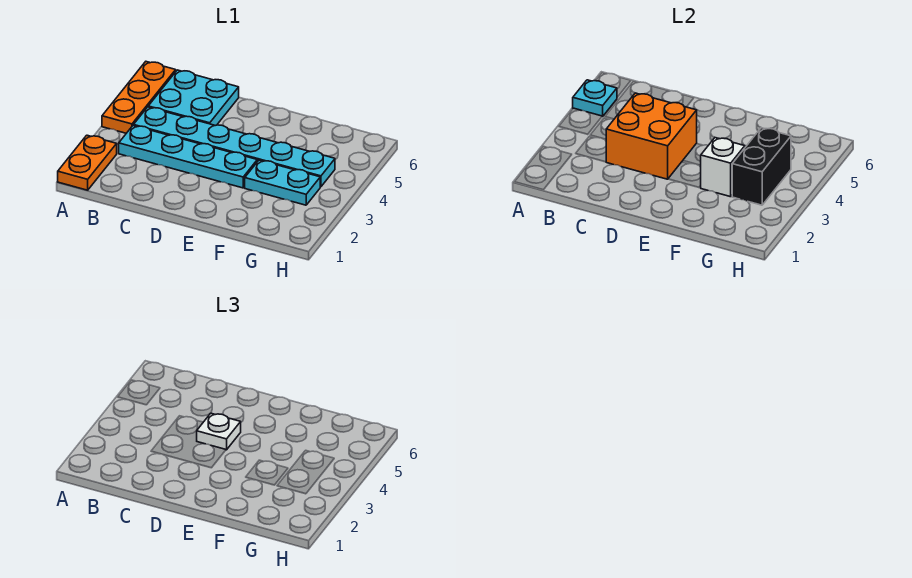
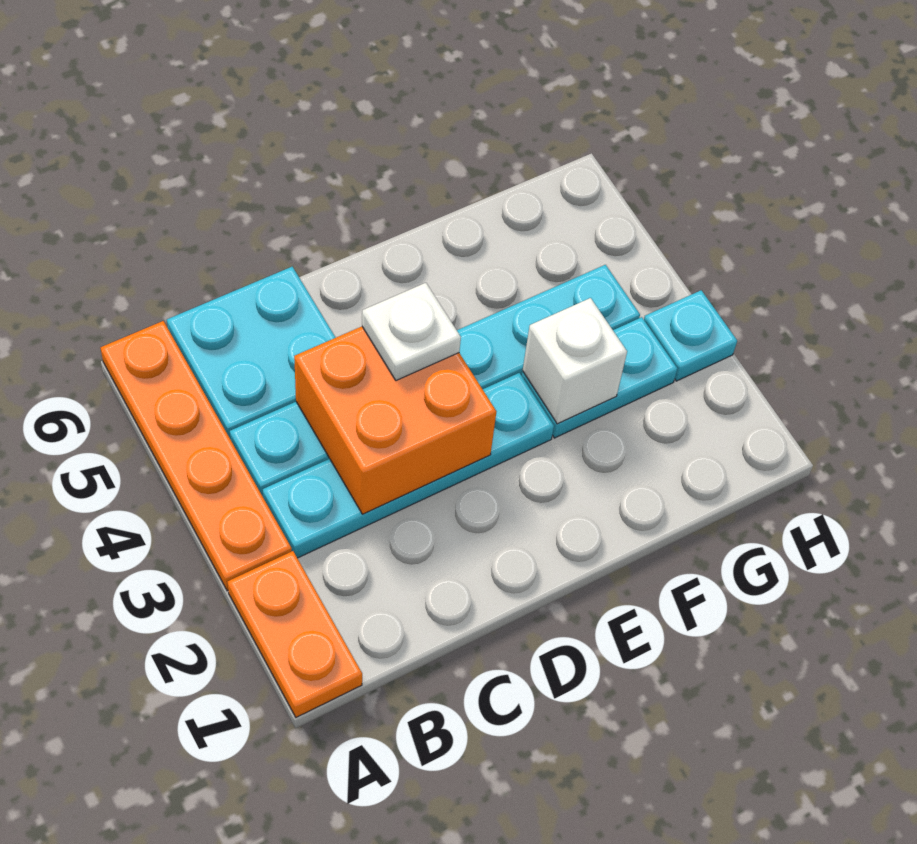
orange 1x3 plate [102,62,176,133] -> orange 1x4 plate [100,321,292,591]
cyan 1x1 plate [573,80,617,116] -> cyan 1x1 plate moved to [644,290,737,381]
black 1x2 brick [732,128,791,205] -> none

